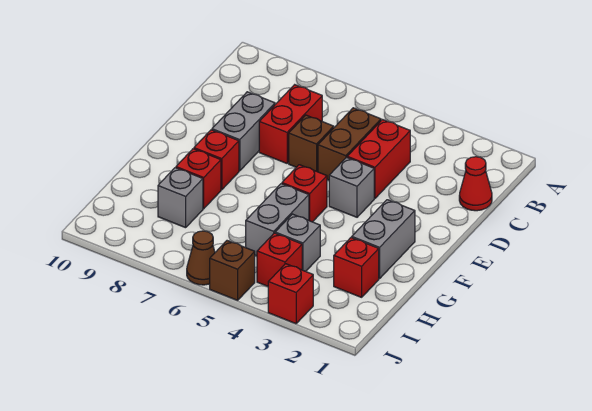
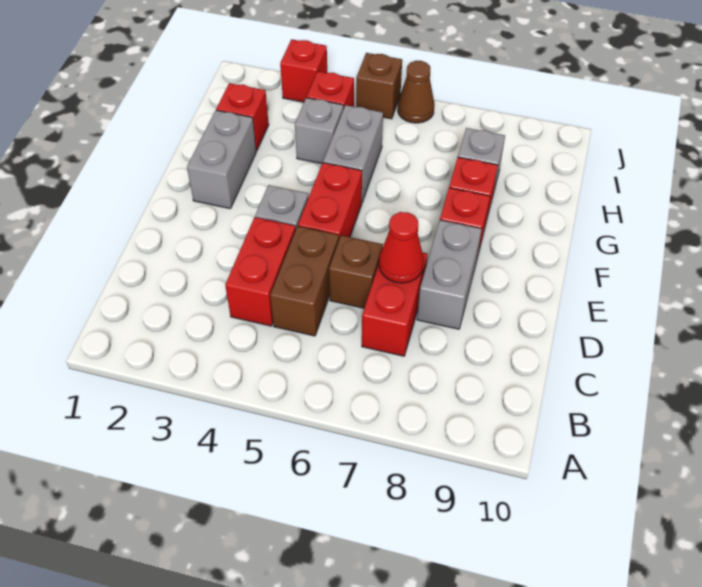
red 1x1 cone [459,157,492,211] -> red 1x1 cone moved to [379,212,424,283]
red 1x1 brick [282,165,327,222] -> red 1x2 brick [298,163,362,239]

